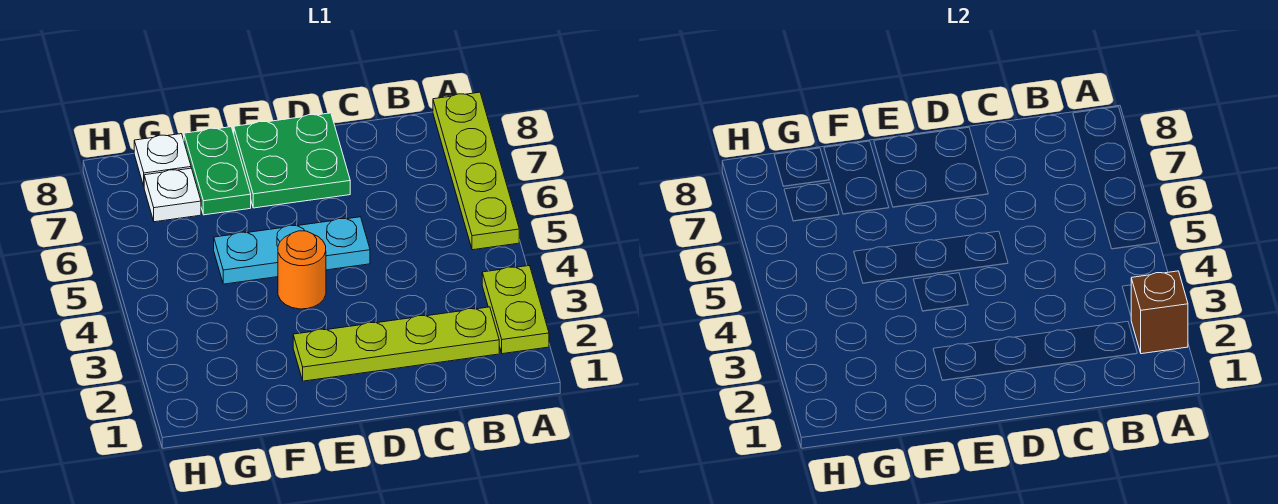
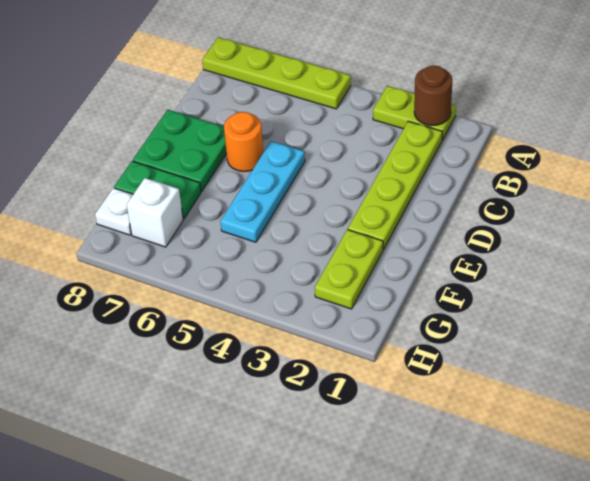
brown 1x1 brick [1131,271,1188,354] -> brown 1x1 round brick [414,65,452,126]
orange 1x1 round brick [278,231,326,309] -> orange 1x1 round brick moved to [224,112,263,172]
none -> lime 1x2 plate [315,230,383,309]
white 1x1 plate [144,168,201,222] -> white 1x1 brick [127,178,183,247]

